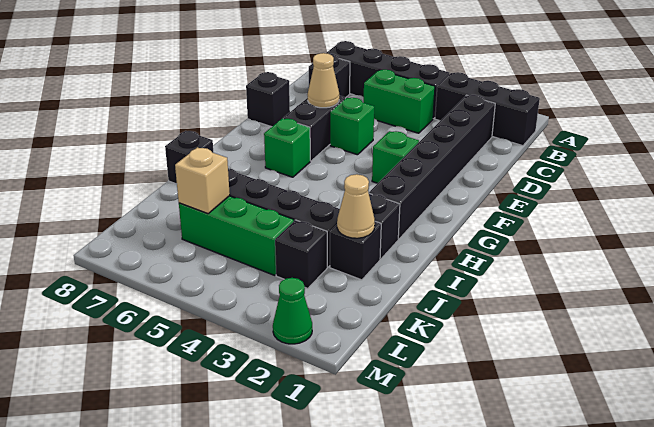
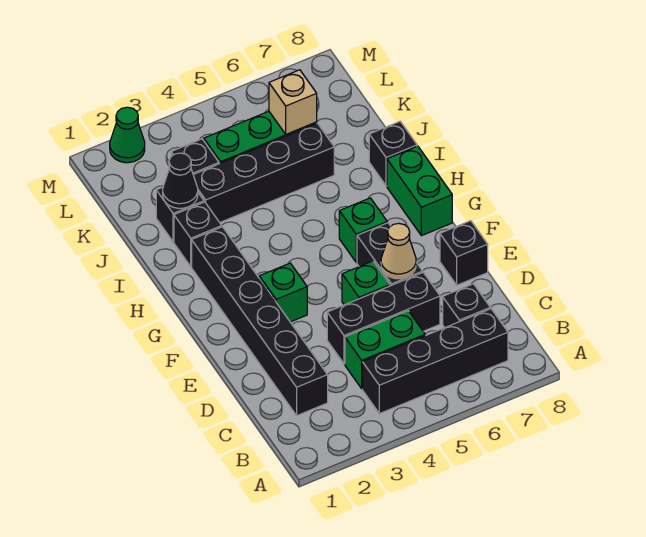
black 1x3 brick [435,72,540,146] -> black 1x3 brick moved to [327,273,440,364]
none -> green 1x2 brick [387,146,452,236]
tan 1x1 cone [337,174,375,238] -> black 1x1 cone [163,153,198,208]

